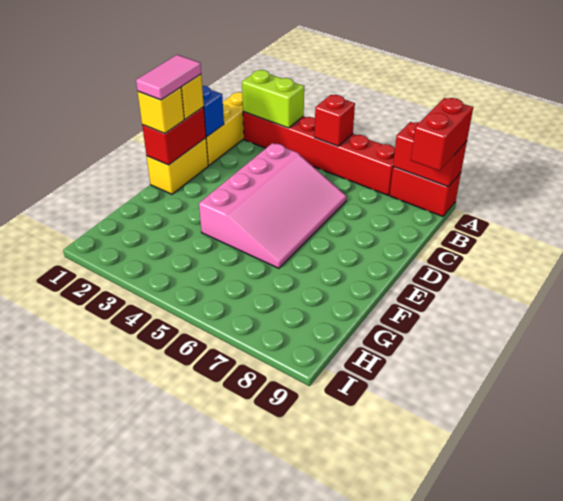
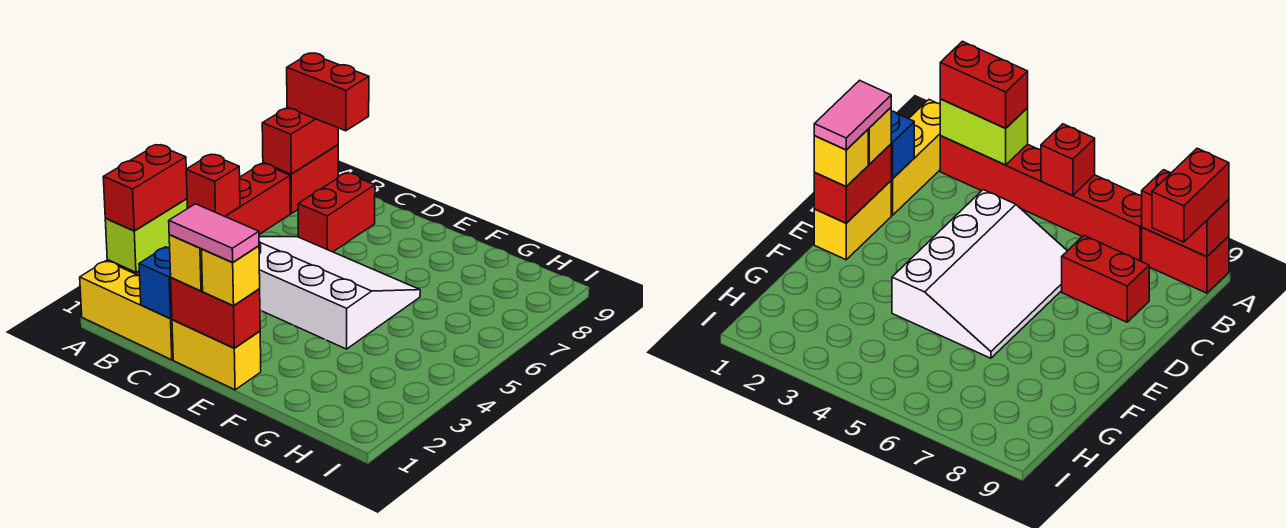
none -> red 1x2 brick [103,145,187,231]
pink 3x4 slope [199,143,347,268] -> white 3x4 slope [259,237,420,349]
none -> red 1x2 brick [298,173,375,252]

